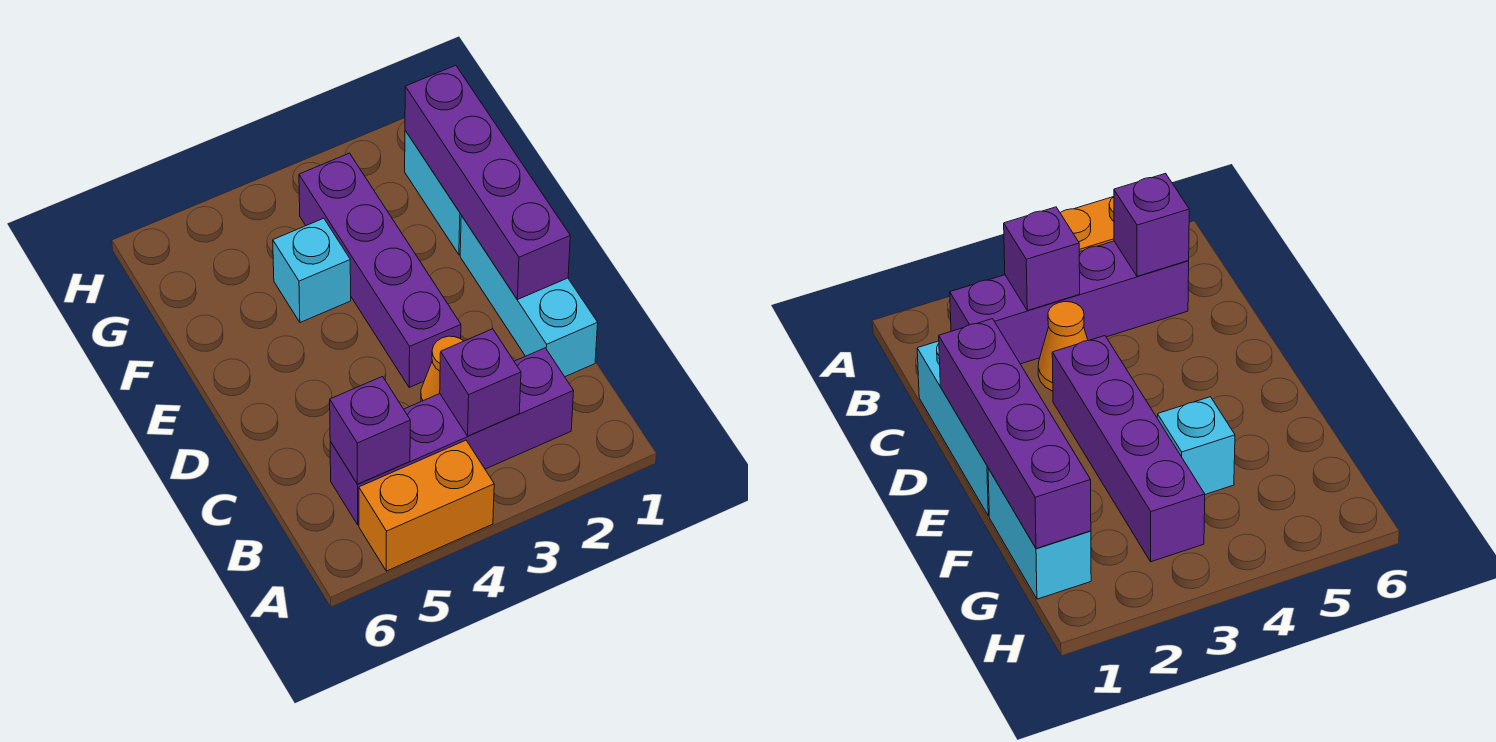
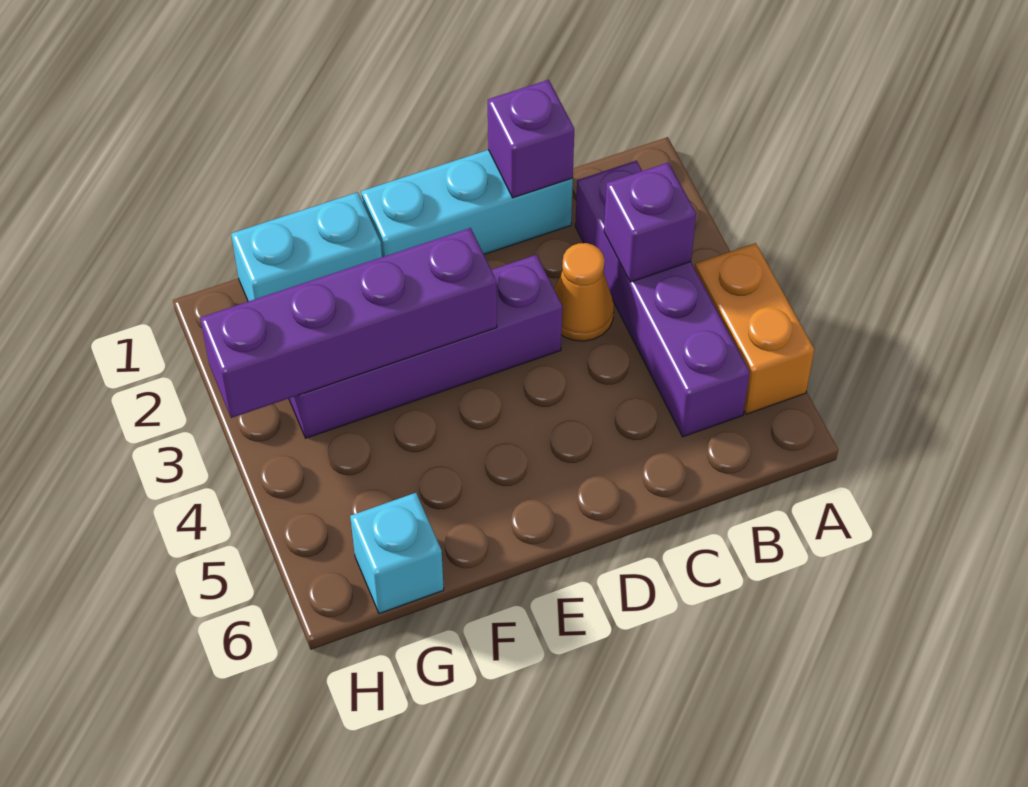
purple 1x1 brick [330,377,410,484] -> purple 1x1 brick moved to [488,80,574,198]
purple 1x4 brick [405,65,570,300] -> purple 1x4 brick moved to [200,228,497,418]
cyan 1x1 brick [273,218,351,323] -> cyan 1x1 brick moved to [350,493,444,614]

